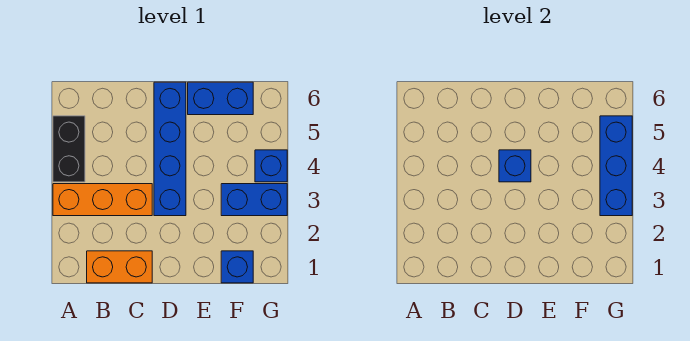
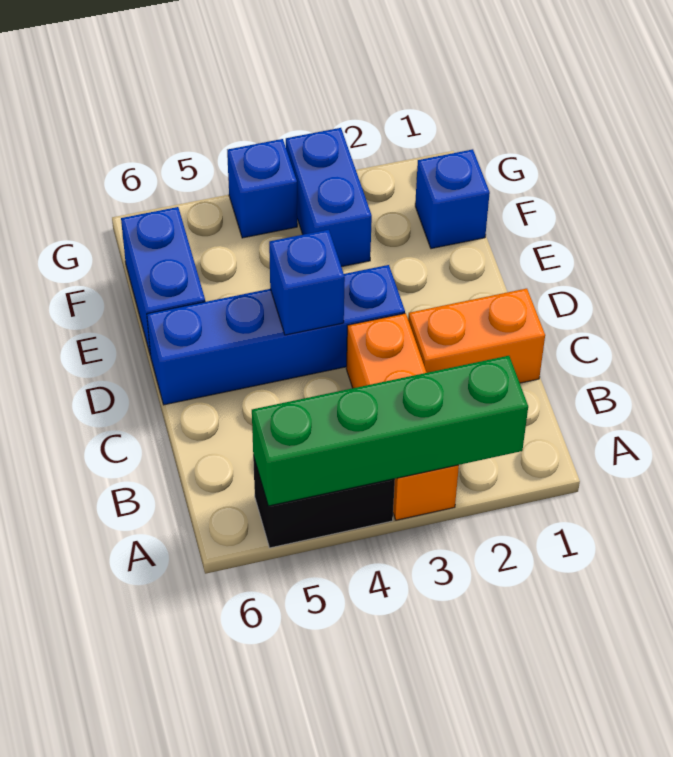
none -> green 1x4 brick [252,356,528,506]
orange 1x2 brick [87,251,152,283] -> orange 1x2 brick turned to [408,289,545,383]
blue 1x3 brick [600,116,632,216] -> none

